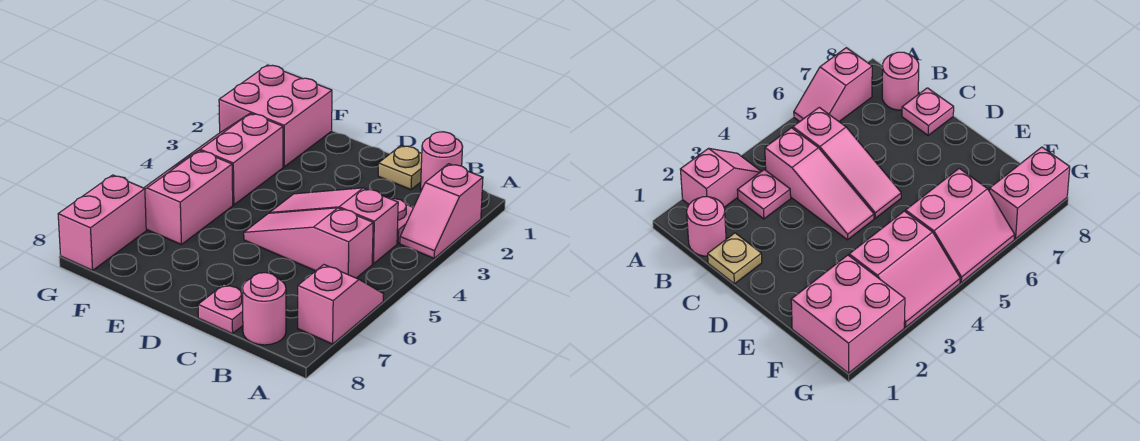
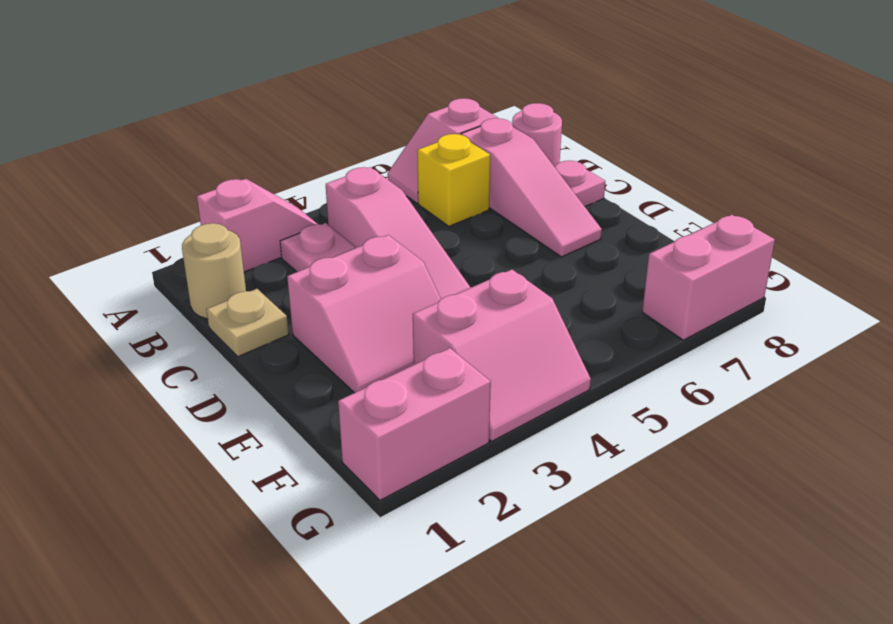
pink 1x1 round brick [421,132,463,190] -> tan 1x1 round brick [182,223,246,319]
pink 1x3 slope [244,208,373,278] -> pink 1x3 slope moved to [461,118,602,257]
none -> yellow 1x1 brick [417,134,490,226]
pink 2x2 brick [219,65,332,167] -> pink 1x2 brick [338,348,491,500]
pink 2x2 slope [144,150,233,244] -> pink 2x2 slope moved to [287,235,441,393]

